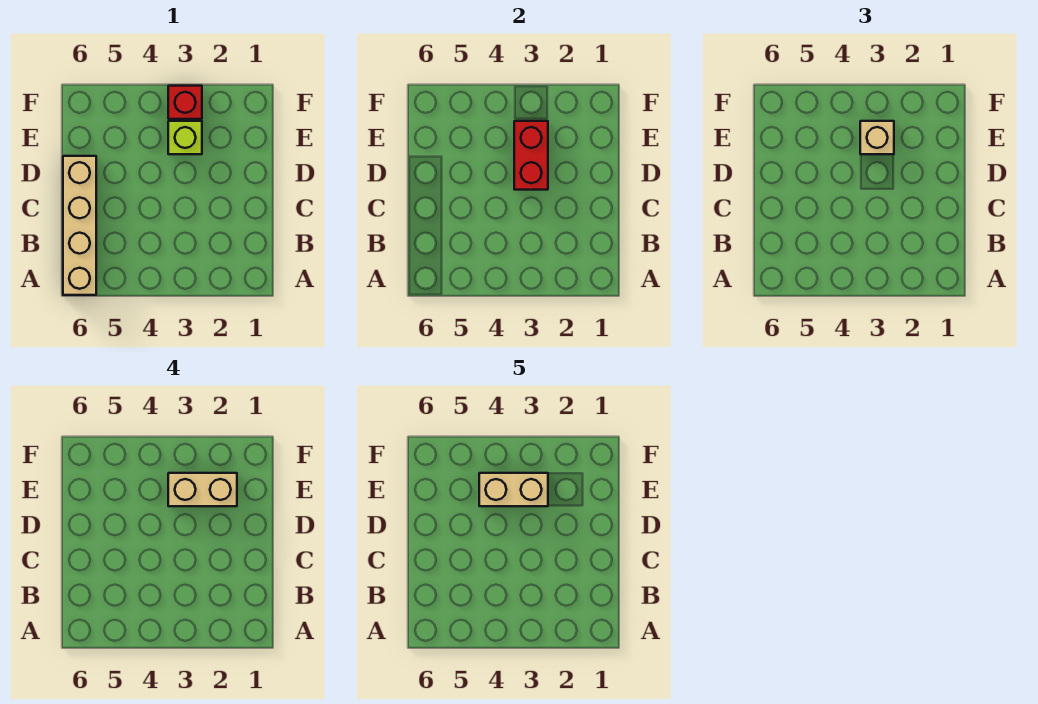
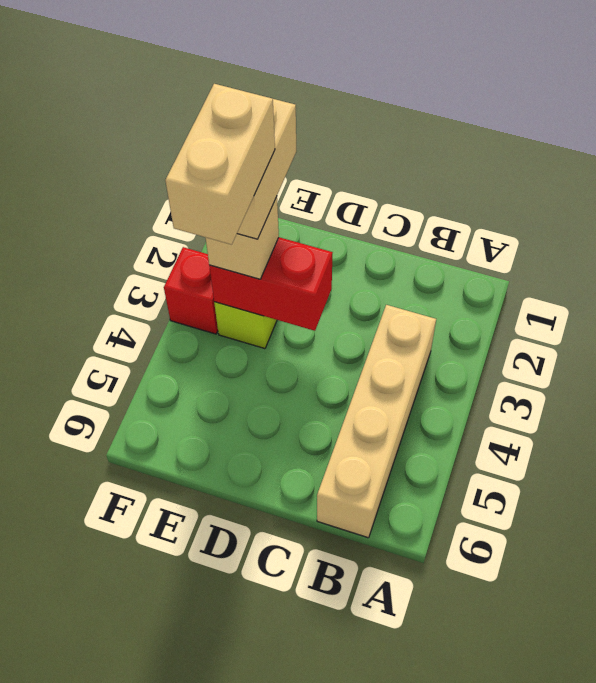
tan 1x4 brick [63,156,96,295] -> tan 1x4 brick turned to [317,305,436,538]

